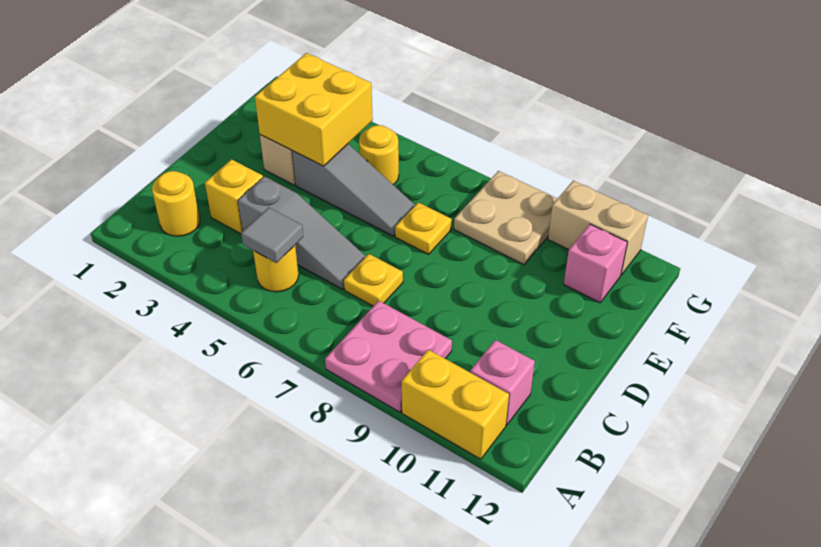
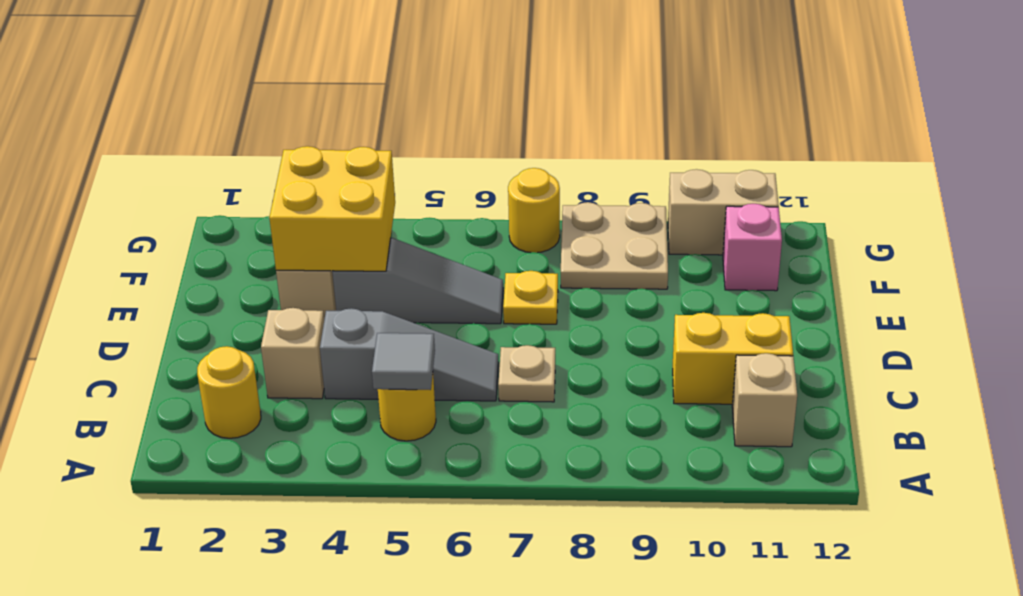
pink 2x2 plate [325,301,452,412] -> none
yellow 1x2 brick [402,350,509,459] -> yellow 1x2 brick moved to [673,313,793,404]
pink 1x1 brick [470,340,535,425] -> tan 1x1 brick [732,353,797,447]
yellow 1x1 brick [205,159,263,234] -> tan 1x1 brick [261,308,324,399]
yellow 1x1 plate [344,254,403,306] -> tan 1x1 plate [498,345,555,402]
yellow 1x1 round brick [359,125,399,185] -> yellow 1x1 round brick moved to [508,168,560,253]

